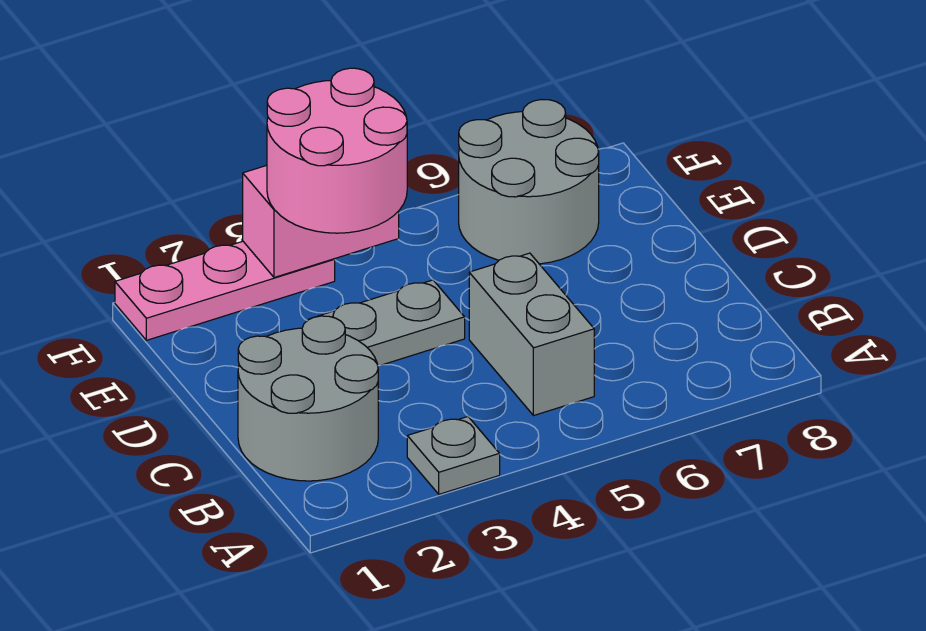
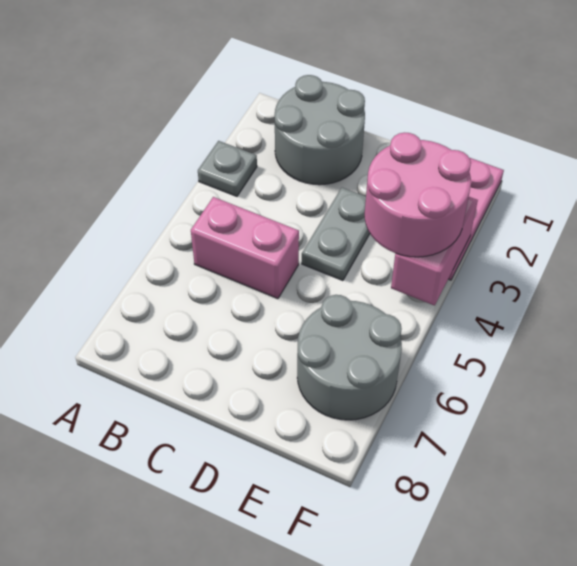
grey 1x2 brick [469,253,594,416] -> pink 1x2 brick [191,197,299,299]

